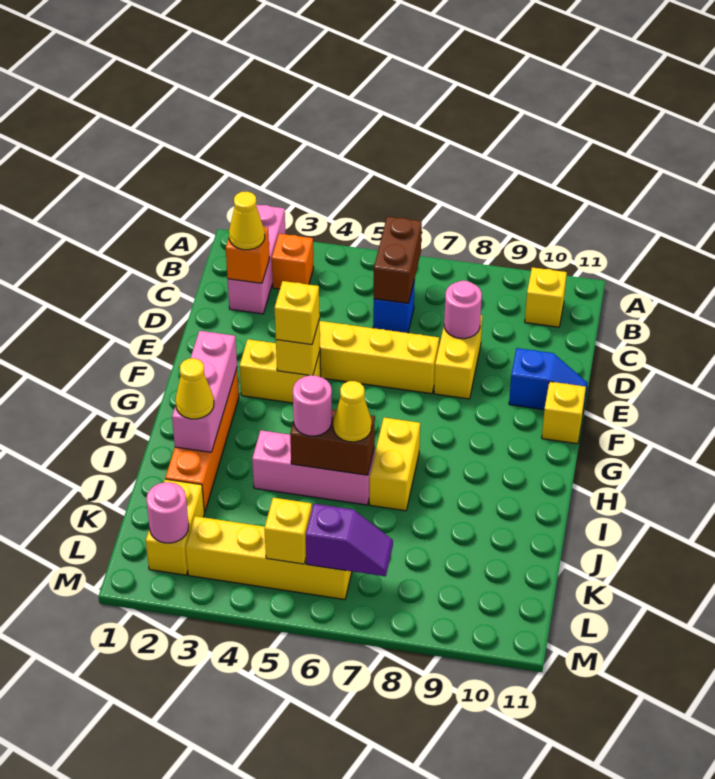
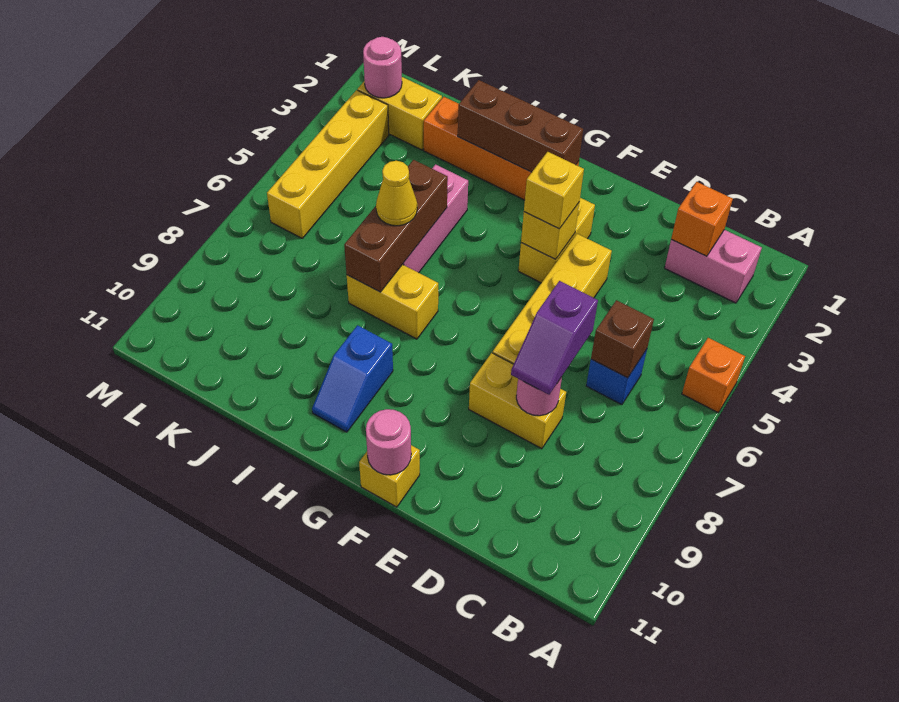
pink 1x3 brick [228,205,286,314] -> pink 1x2 brick [665,230,762,303]
orange 1x1 brick [272,234,314,289] -> orange 1x1 brick moved to [682,338,745,413]
brown 1x2 brick [374,217,422,303] -> brown 1x1 brick [591,300,654,378]
yellow 1x1 brick [525,267,567,327] -> none
yellow 1x1 cone [229,191,265,250] -> none
blue 1x2 slope [509,348,588,410] -> blue 1x2 slope moved to [312,325,393,432]
pink 1x3 brick [172,331,237,452] -> brown 1x3 brick [458,80,583,172]
yellow 1x1 cone [175,358,214,419] -> none
brown 1x2 brick [290,410,375,475] -> brown 1x3 brick [344,160,448,292]
pink 1x1 round brick [293,375,332,436] -> pink 1x1 round brick moved to [366,409,411,475]
yellow 1x1 brick [264,498,312,564] -> none
purple 1x2 slope [306,504,393,576] -> purple 1x2 slope moved to [511,281,598,395]

